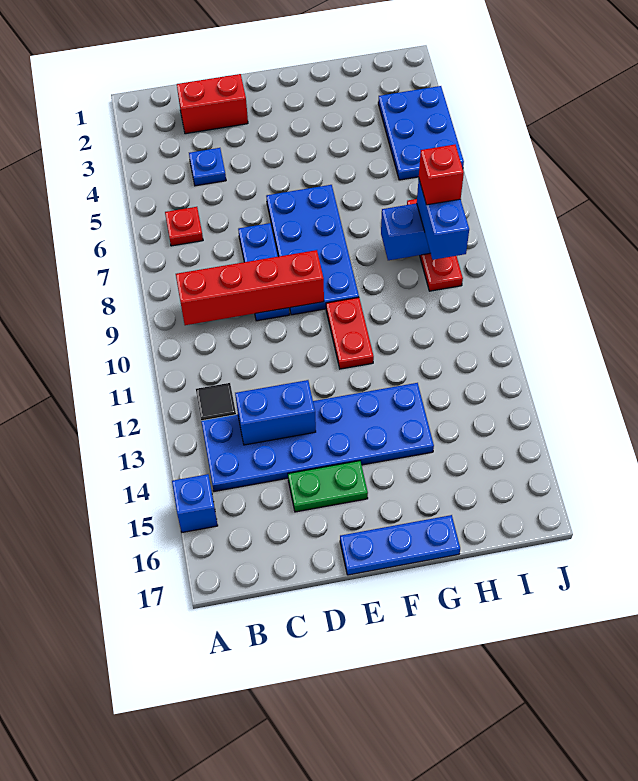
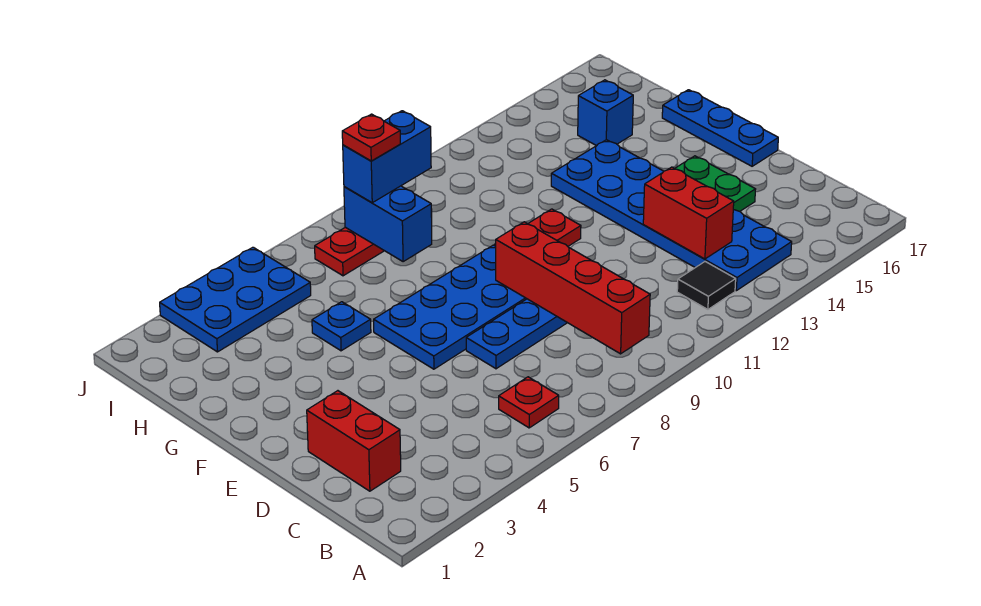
blue 1x1 brick [172,474,218,532] -> blue 1x1 brick moved to [578,80,633,146]
blue 1x1 plate [189,148,226,186] -> blue 1x1 plate moved to [312,302,371,351]
blue 1x2 brick [235,380,316,445] -> red 1x2 brick [643,167,734,259]
red 1x1 brick [419,145,464,205] -> red 1x1 plate [342,114,400,161]

